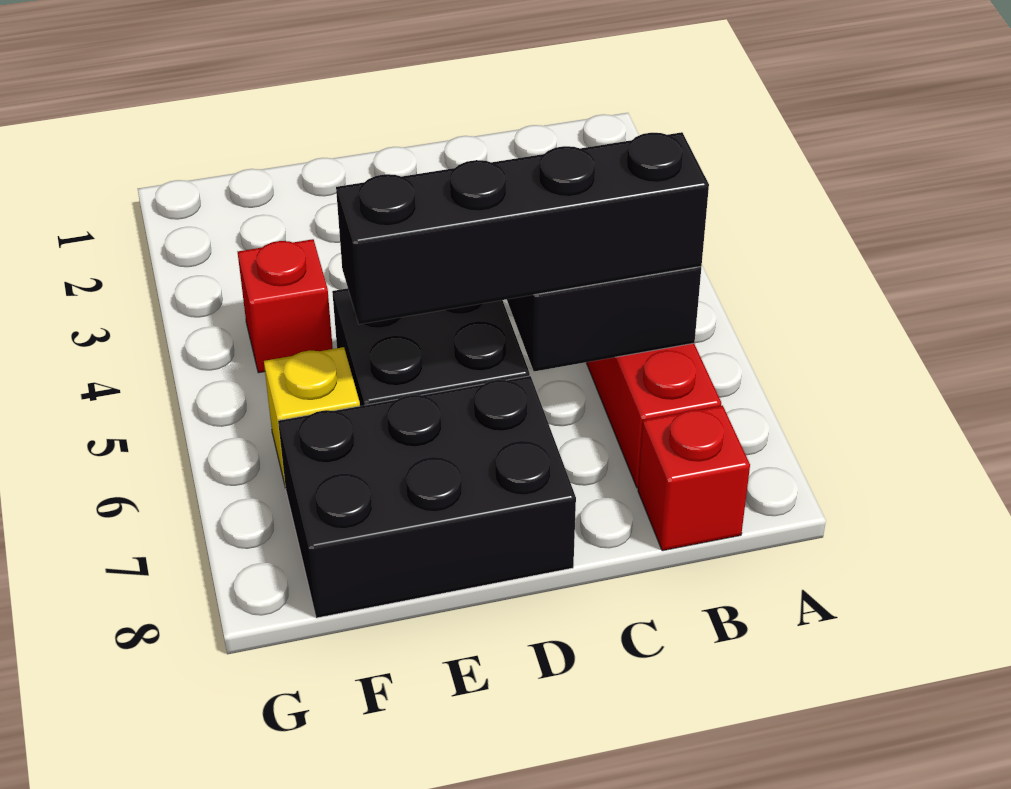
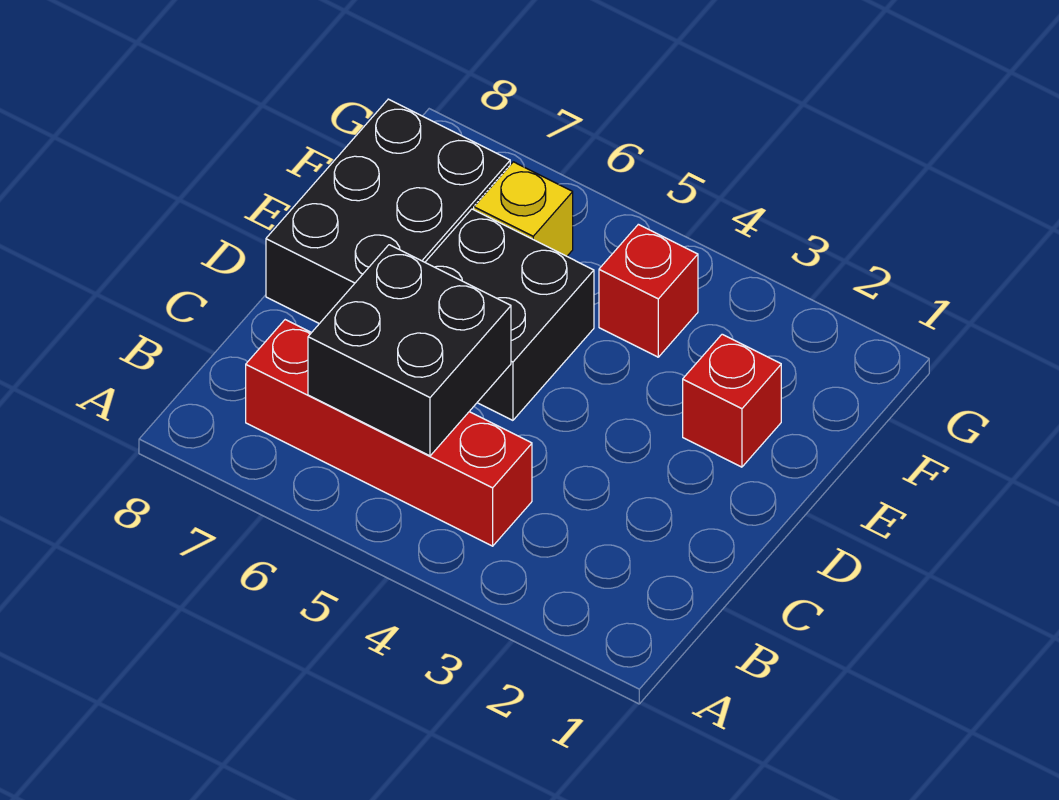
black 1x4 brick [336,132,709,324] -> none
red 1x1 brick [638,406,750,551] -> red 1x1 brick moved to [683,334,781,467]

